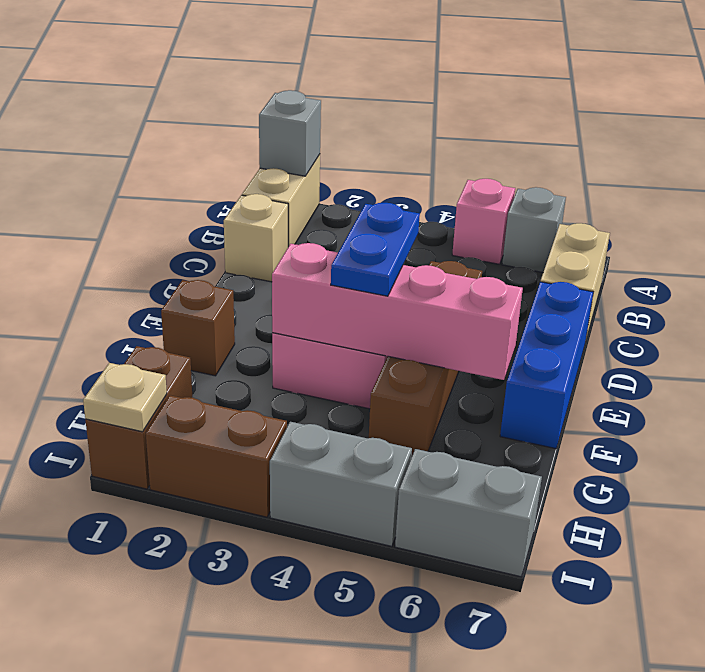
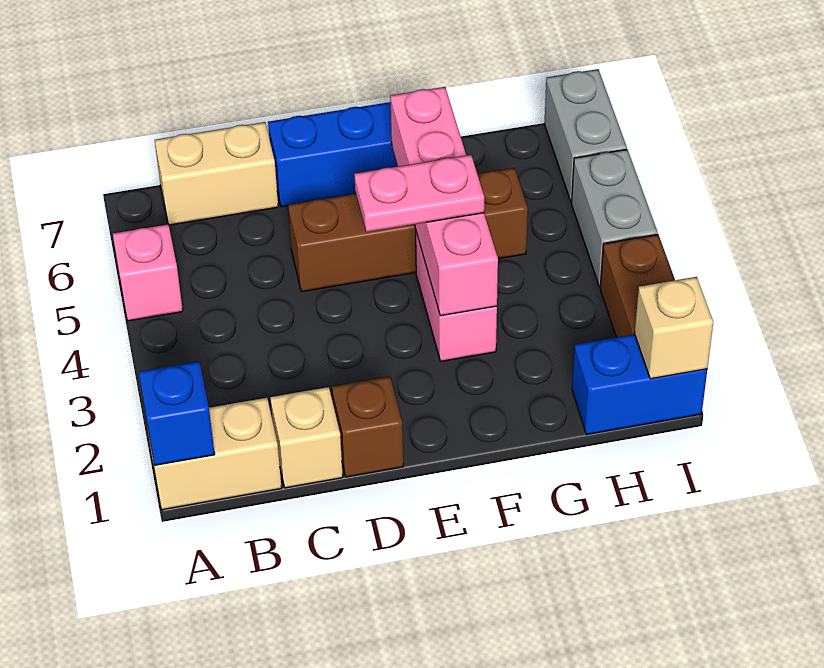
grey 1x1 brick [259,90,321,176] -> blue 1x1 brick [139,361,215,465]
grey 1x1 brick [502,187,566,272] -> none
blue 1x2 plate [331,203,420,296] -> pink 1x2 plate [354,155,484,232]
brown 1x1 brick [161,280,235,376] -> brown 1x1 brick moved to [332,376,403,477]
brown 1x2 brick [86,346,192,489] -> blue 1x2 brick [572,334,707,435]
tan 1x1 plate [83,363,167,432] -> tan 1x1 brick [635,277,713,379]

